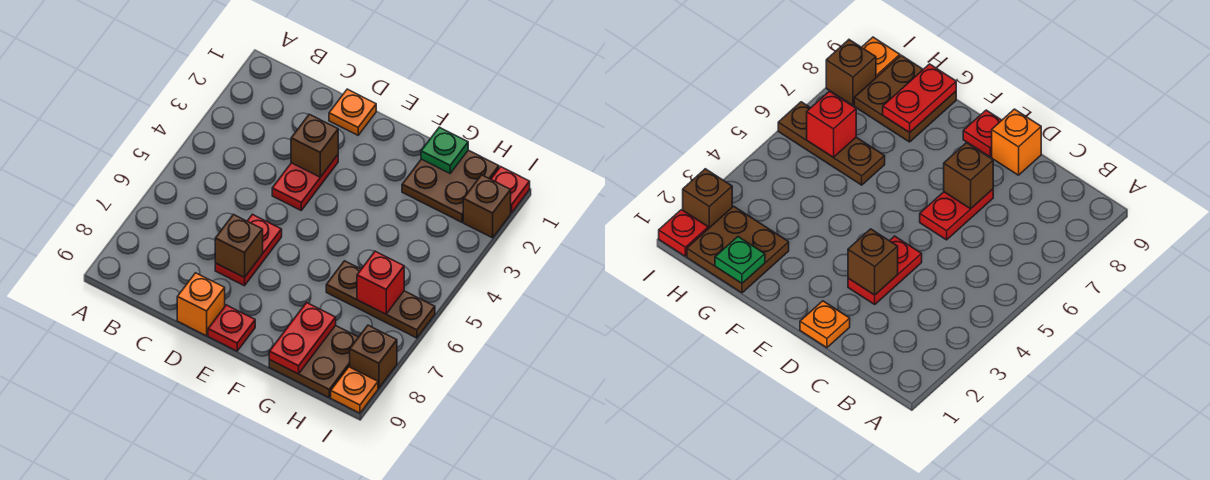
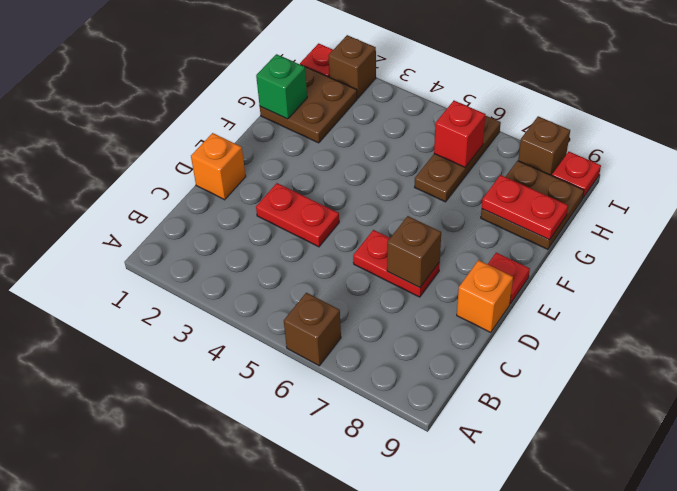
orange 1x1 plate [329,89,376,135] -> orange 1x1 brick [191,133,246,200]
brown 1x1 brick [291,114,338,177] -> brown 1x1 brick moved to [284,293,341,366]
green 1x1 plate [421,127,468,173] -> green 1x1 brick [256,54,307,119]
orange 1x1 plate [331,367,378,413] -> red 1x1 plate [552,152,601,198]

